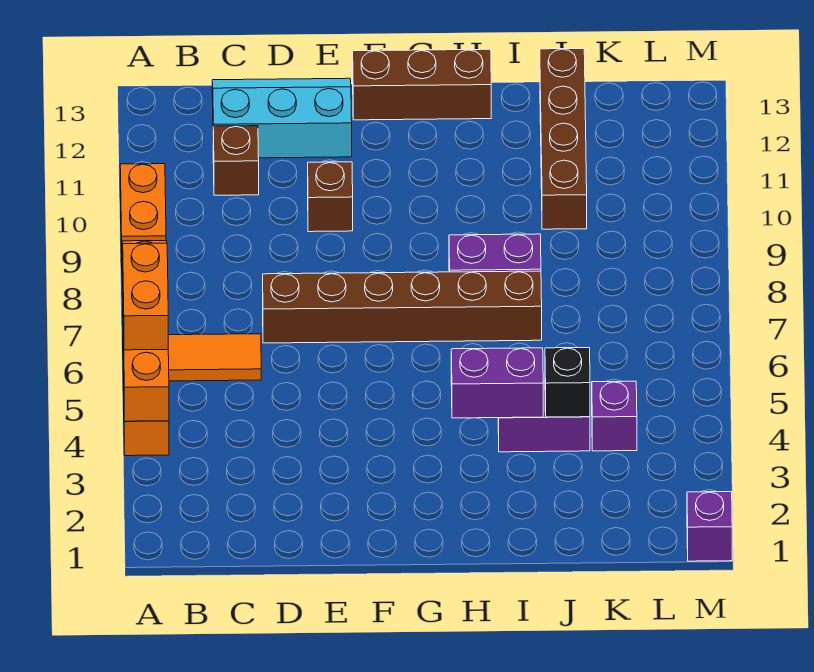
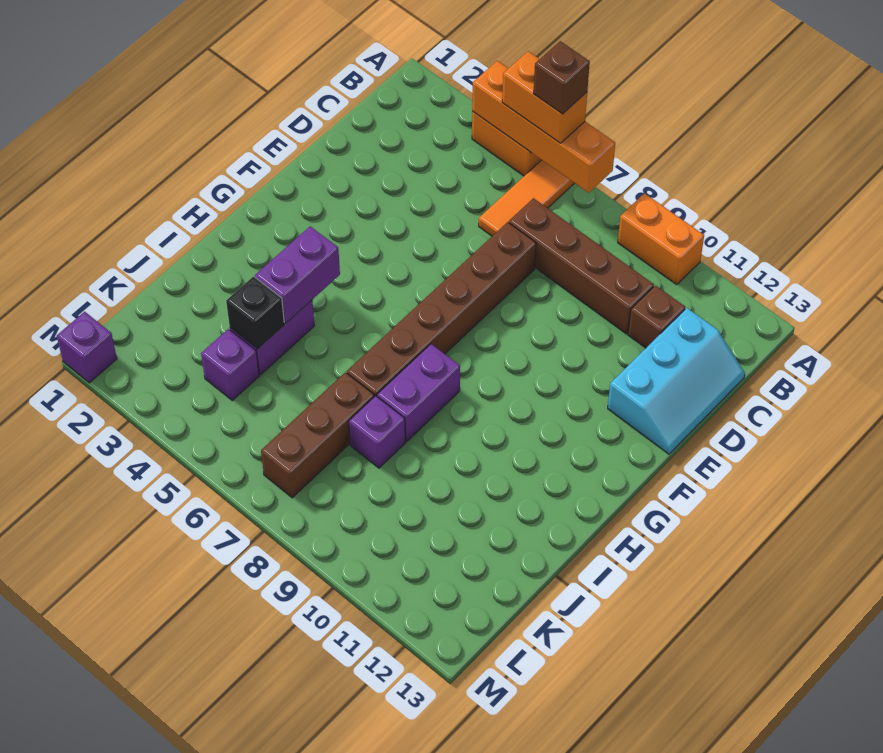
brown 1x1 brick [308,162,353,232] -> brown 1x1 brick moved to [533,41,590,114]
brown 1x3 brick [353,49,491,120] -> brown 1x3 brick moved to [261,372,374,498]
none -> purple 1x1 brick [349,396,405,468]
brown 1x4 brick [540,48,587,229] -> brown 1x4 brick moved to [509,198,654,334]

